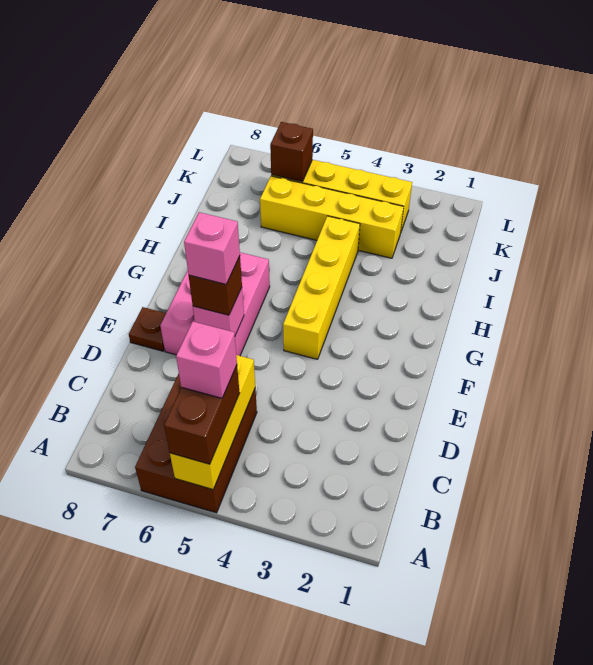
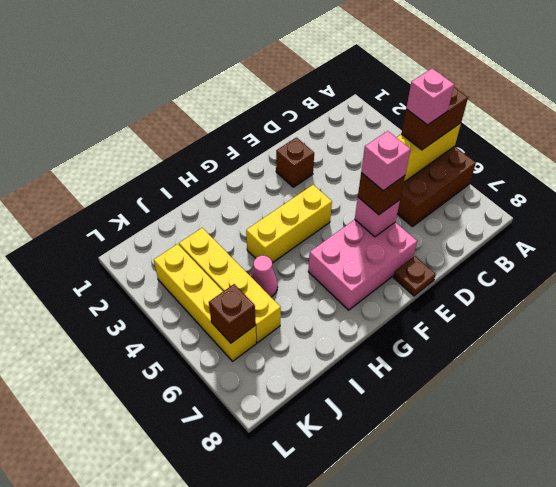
none -> brown 1x1 brick [276,138,314,187]
yellow 1x4 brick [283,216,360,359] -> yellow 1x3 brick [246,185,332,263]
none -> pink 1x1 cone [251,256,278,297]

